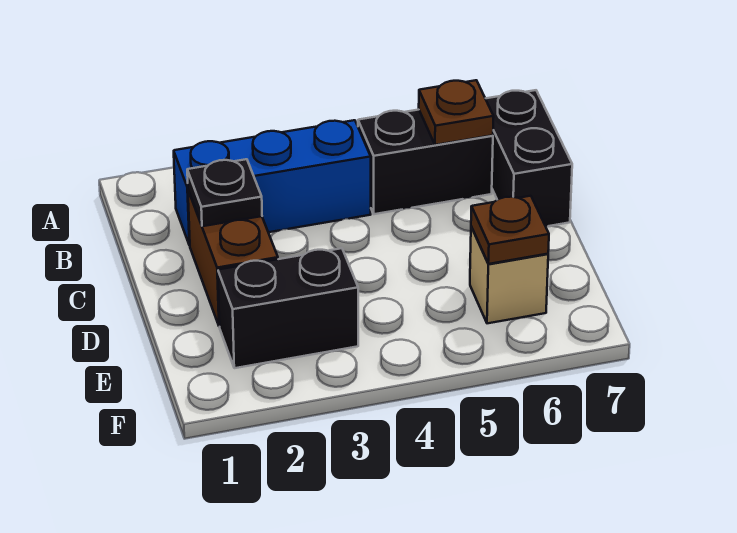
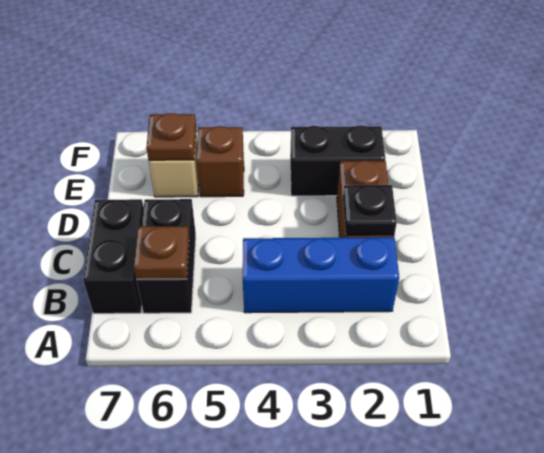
black 1x2 brick [358,110,493,214] -> black 1x2 brick turned to [136,199,196,313]
none -> brown 1x1 brick [196,126,244,197]

